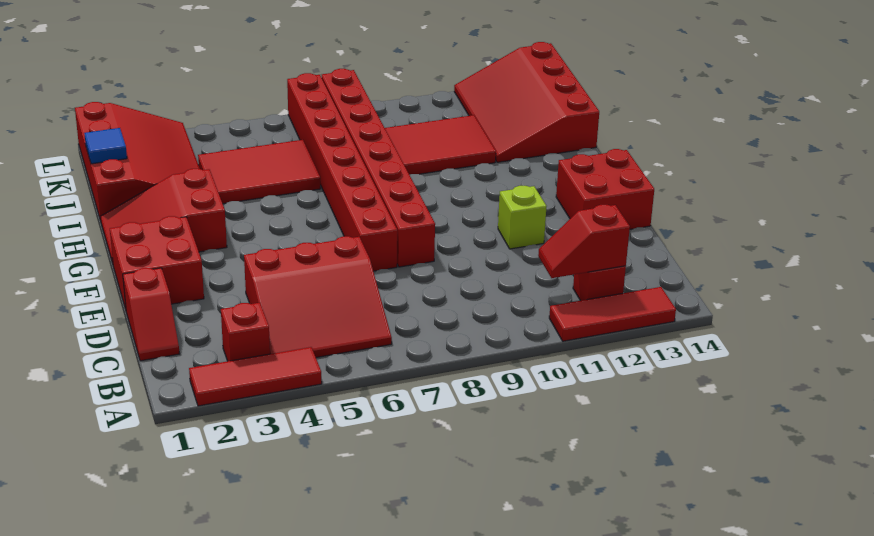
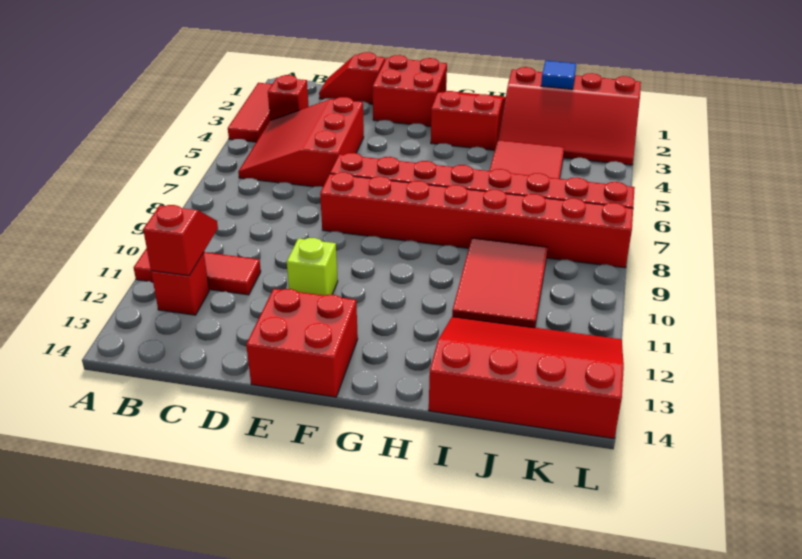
red 1x3 tile [549,287,676,341] -> red 1x3 tile turned to [134,248,261,295]

